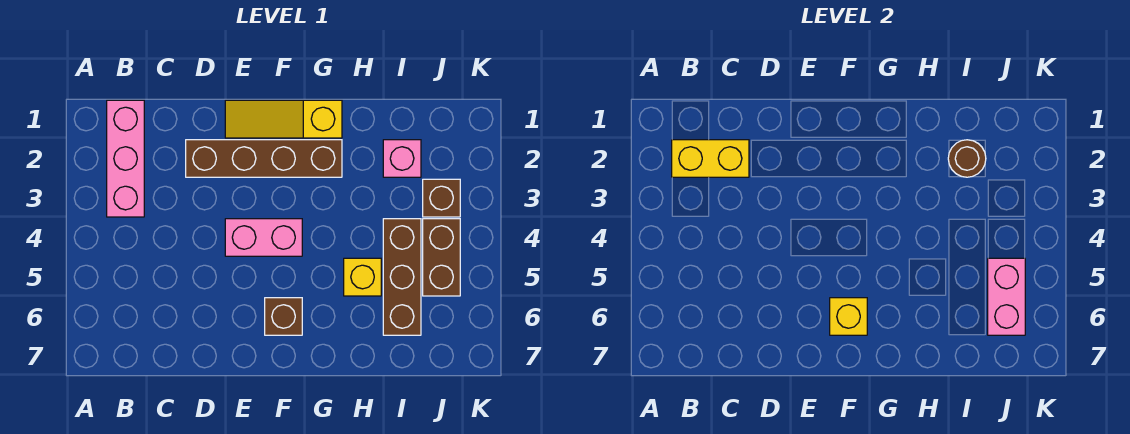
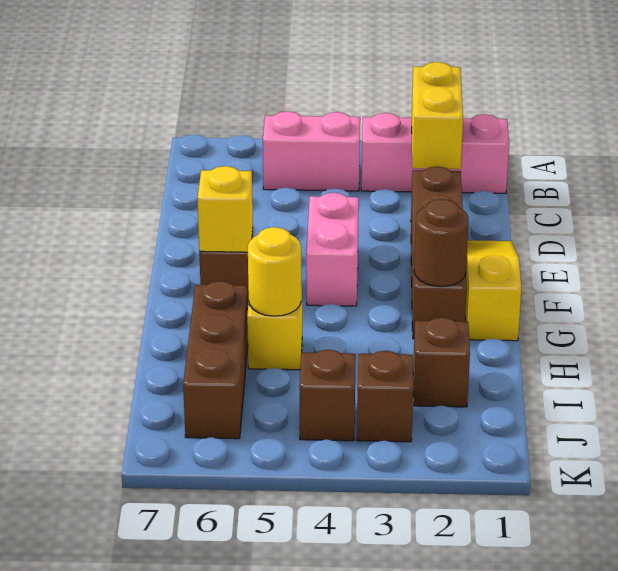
none -> yellow 1x1 round brick [247,227,301,316]
pink 1x1 brick [383,140,421,177] -> brown 1x1 brick [413,317,470,407]
brown 1x1 round brick [948,140,986,177] -> brown 1x1 round brick moved to [414,199,469,287]
brown 1x3 brick [383,219,421,335] -> brown 1x3 brick turned to [183,281,248,439]
brown 1x2 brick [423,219,460,296] -> brown 1x1 brick [299,350,356,441]
pink 1x2 brick [988,258,1025,335] -> pink 1x2 brick moved to [263,111,360,191]

